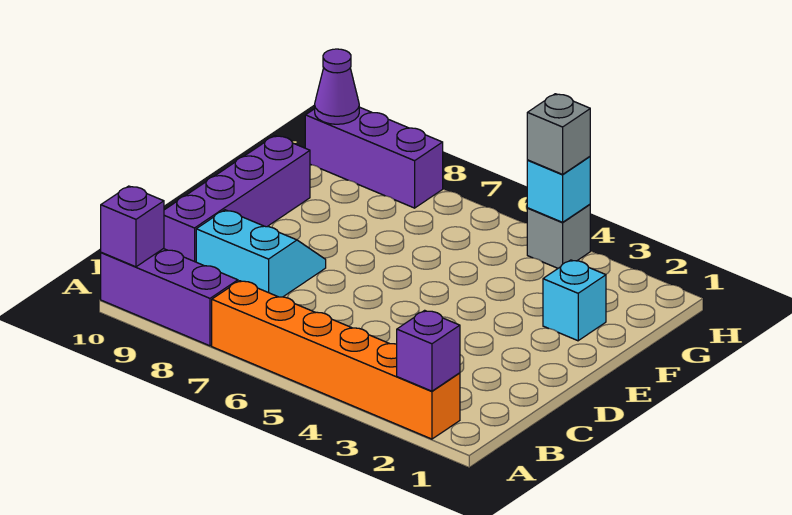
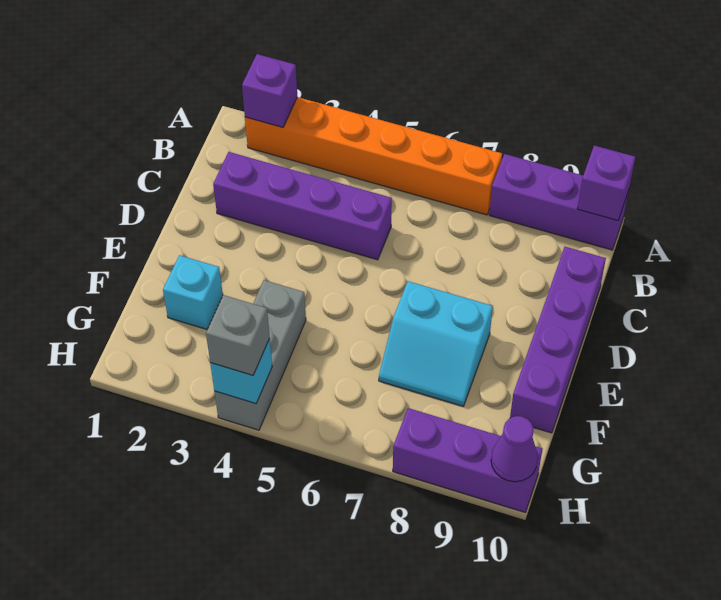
none -> purple 1x4 brick [213,152,392,260]
cyan 2x2 slope [196,210,326,297] -> cyan 2x2 slope moved to [379,281,493,406]
grey 1x1 brick [527,204,590,268] -> grey 1x3 brick [214,280,306,430]

